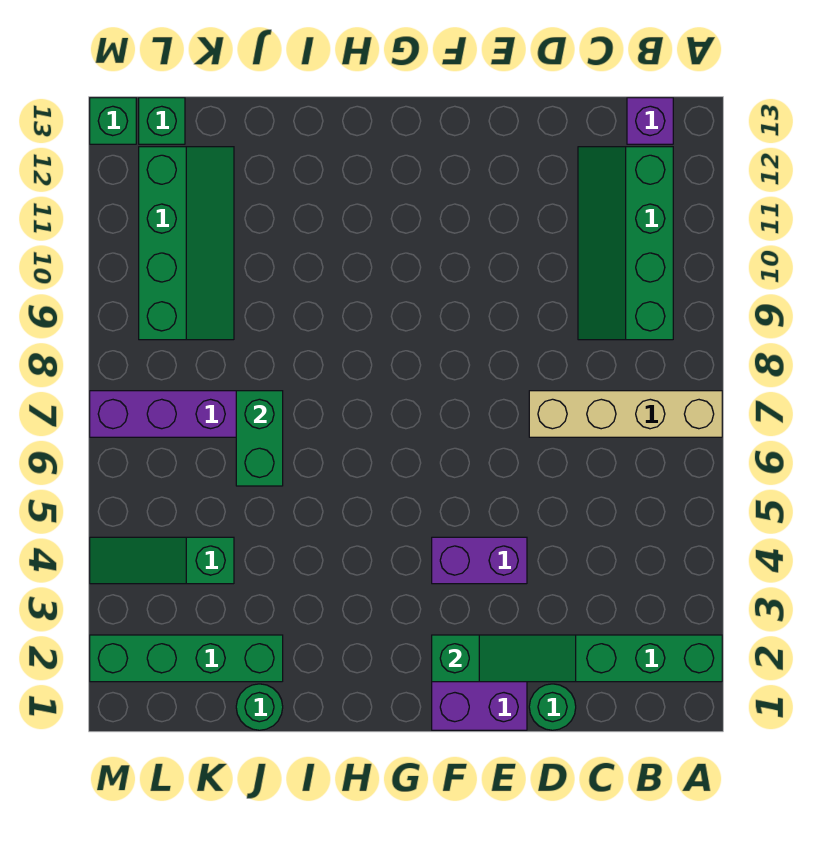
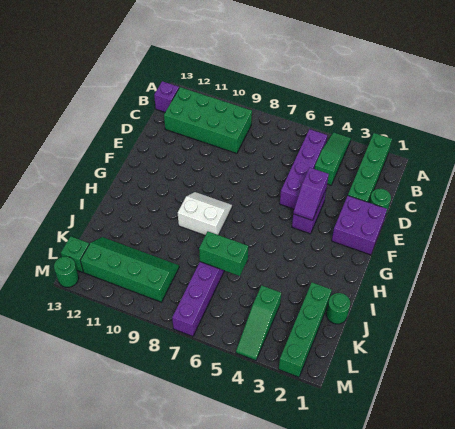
tan 1x4 brick [529,391,722,437] -> none
none -> purple 1x4 brick [280,129,327,209]
green 2x4 slope [578,147,673,340] -> green 2x4 brick [164,87,252,153]
green 1x3 slope [432,635,576,682] -> green 1x3 slope moved to [315,132,351,185]
none -> purple 1x2 slope [293,168,329,220]
none -> white 2x2 slope [178,192,232,235]
green 1x1 brick [90,98,136,144] -> green 1x1 round brick [54,257,79,287]

